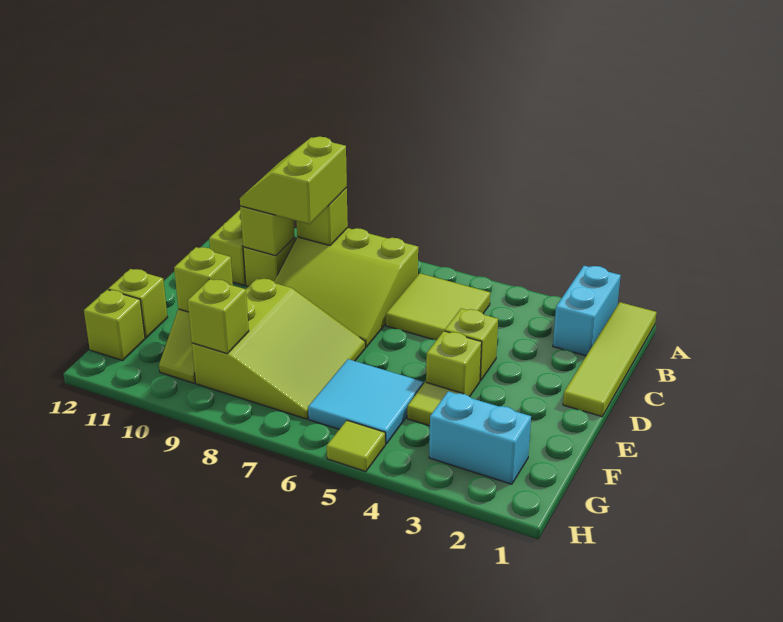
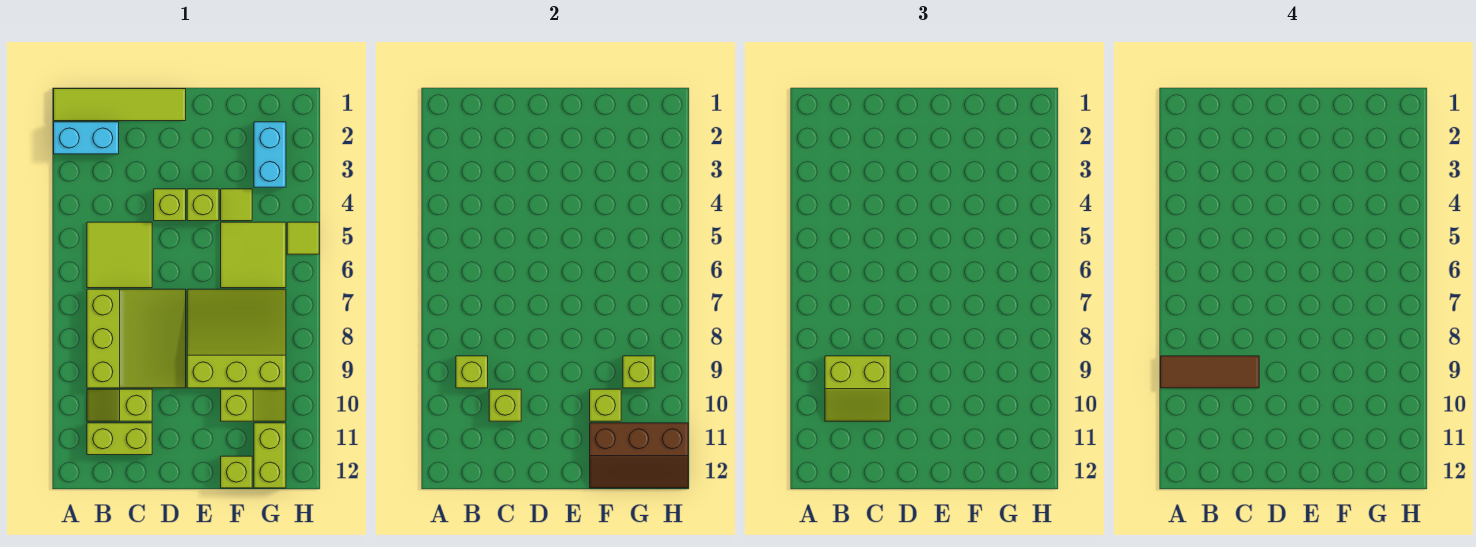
none -> brown 1x3 tile [1161,356,1259,388]
cyan 2x2 tile [308,359,423,444] -> lime 2x2 tile [221,222,286,288]
none -> brown 2x3 slope [590,423,688,488]
lime 1x1 brick [84,290,145,361] -> lime 1x2 brick [254,423,286,488]

